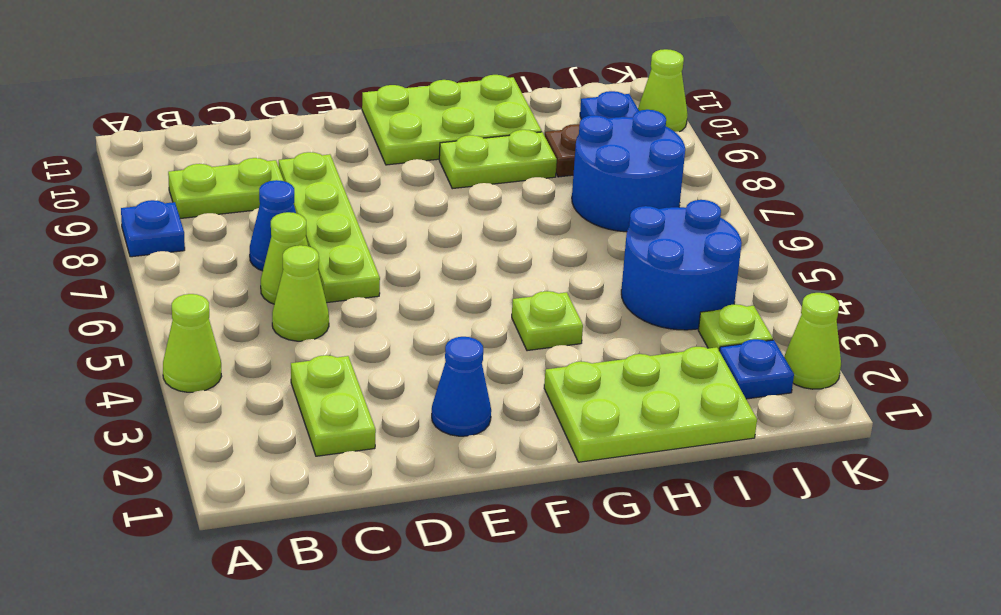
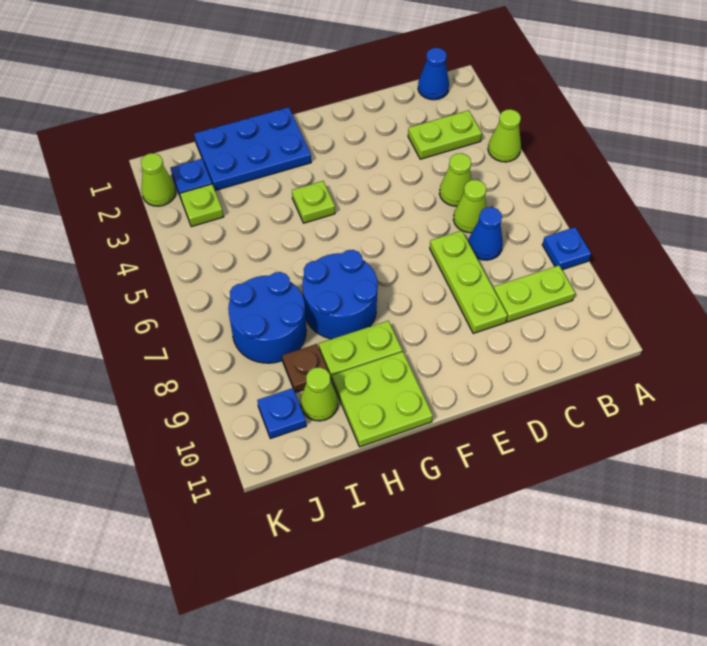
lime 1x2 plate [291,355,376,456] -> lime 1x2 plate turned to [408,110,482,159]
lime 1x4 plate [279,152,380,303] -> lime 1x3 plate [430,230,507,334]
blue 1x1 cone [432,337,491,436] -> blue 1x1 cone moved to [418,48,449,100]
lime 2x3 plate [362,75,542,165] -> lime 2x2 plate [332,352,433,447]
lime 2x3 plate [544,347,757,462] -> blue 2x3 plate [194,107,311,191]
blue 2x2 round brick [621,200,742,330] -> blue 2x2 round brick moved to [302,250,378,339]
lime 1x1 cone [638,49,687,132] -> lime 1x1 cone moved to [300,367,338,421]

